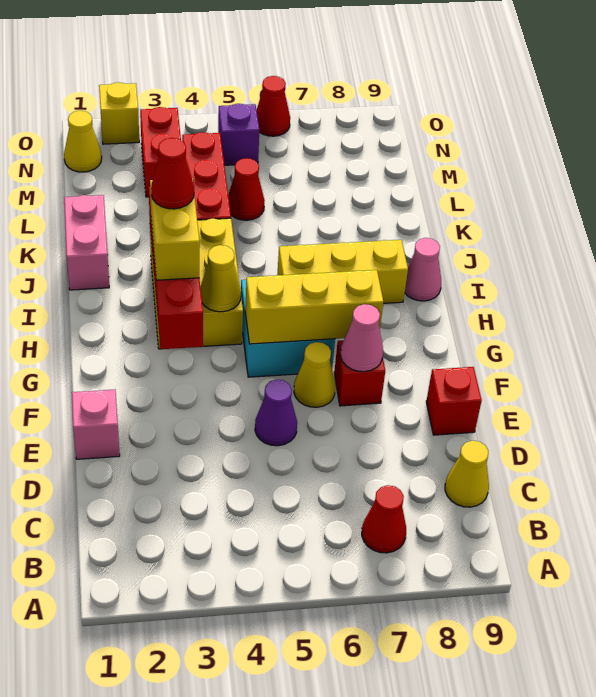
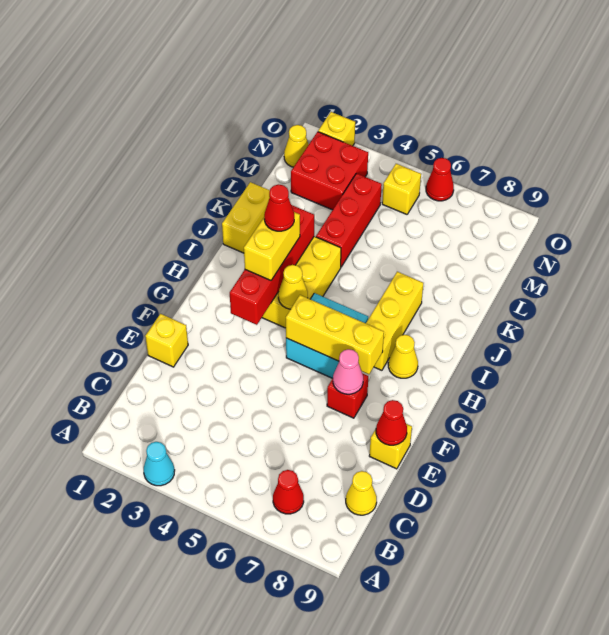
none -> cyan 1x1 cone [144,442,175,486]
pink 1x1 brick [72,389,120,459] -> yellow 1x1 brick [145,314,188,367]
purple 1x1 cone [255,380,297,446] -> none
red 1x1 brick [426,367,482,435] -> yellow 1x1 brick [369,424,412,469]
yellow 1x1 cone [294,342,335,407] -> yellow 1x1 cone moved to [388,335,418,378]
yellow 1x3 brick [277,240,408,303] -> yellow 1x3 brick turned to [366,271,424,370]
pink 1x1 cone [405,238,441,301] -> none
pink 1x2 brick [64,195,109,290] -> yellow 1x2 brick [222,182,270,253]
red 1x1 cone [228,158,265,220] -> red 1x1 cone moved to [376,400,407,445]
red 1x2 brick [140,107,181,197] -> red 2x2 brick [291,132,368,210]
purple 1x1 brick [218,104,259,165] -> yellow 1x1 brick [382,164,421,214]

